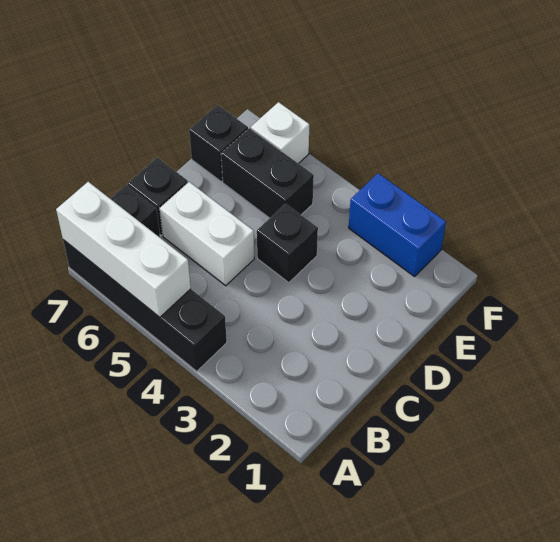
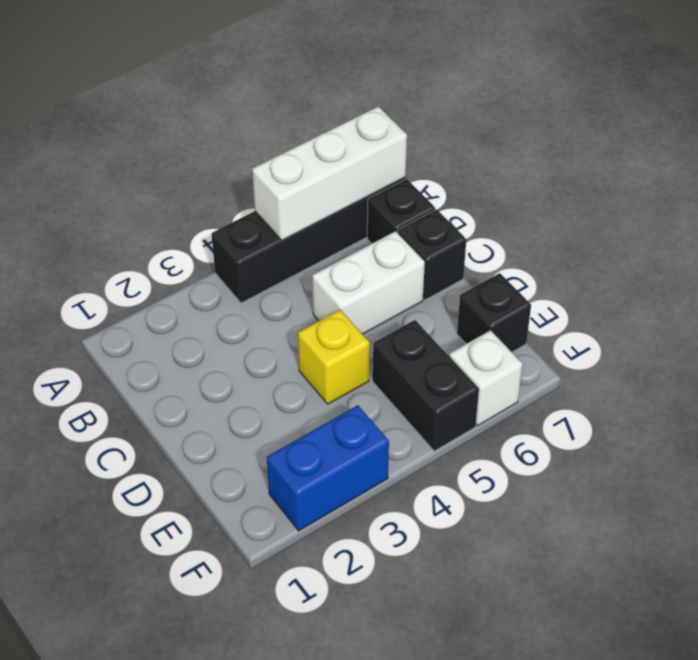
black 1x1 brick [257,204,318,283] -> yellow 1x1 brick [298,310,370,404]
black 1x2 brick [221,128,314,218] -> black 1x2 brick turned to [373,320,479,451]

